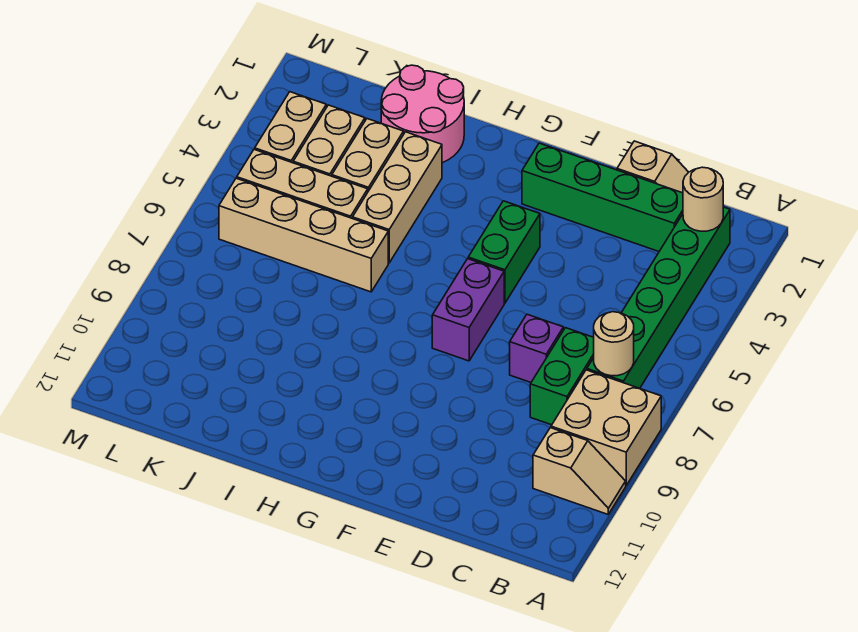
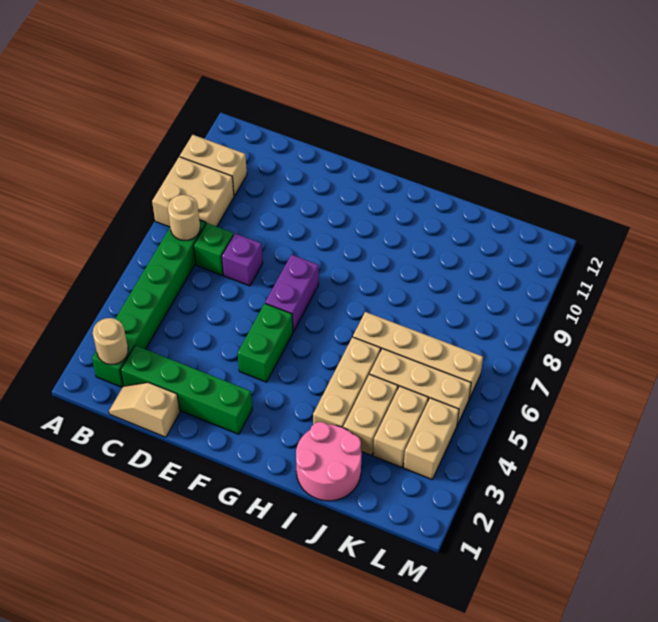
tan 1x2 slope [533,428,626,514] -> tan 1x2 brick [180,135,247,196]
green 1x2 brick [530,328,594,425] -> green 1x1 brick [194,223,233,275]

